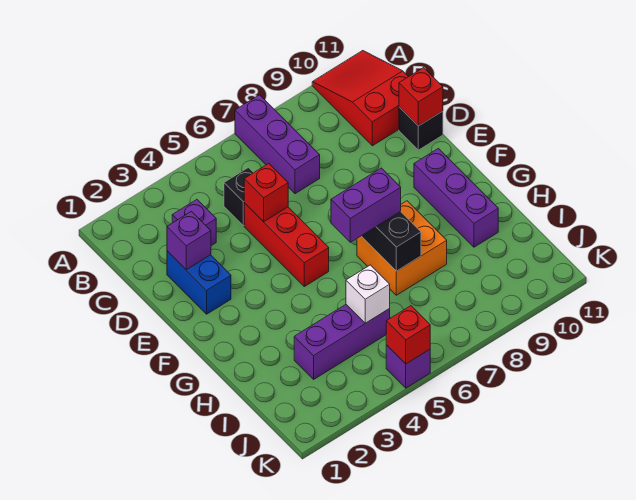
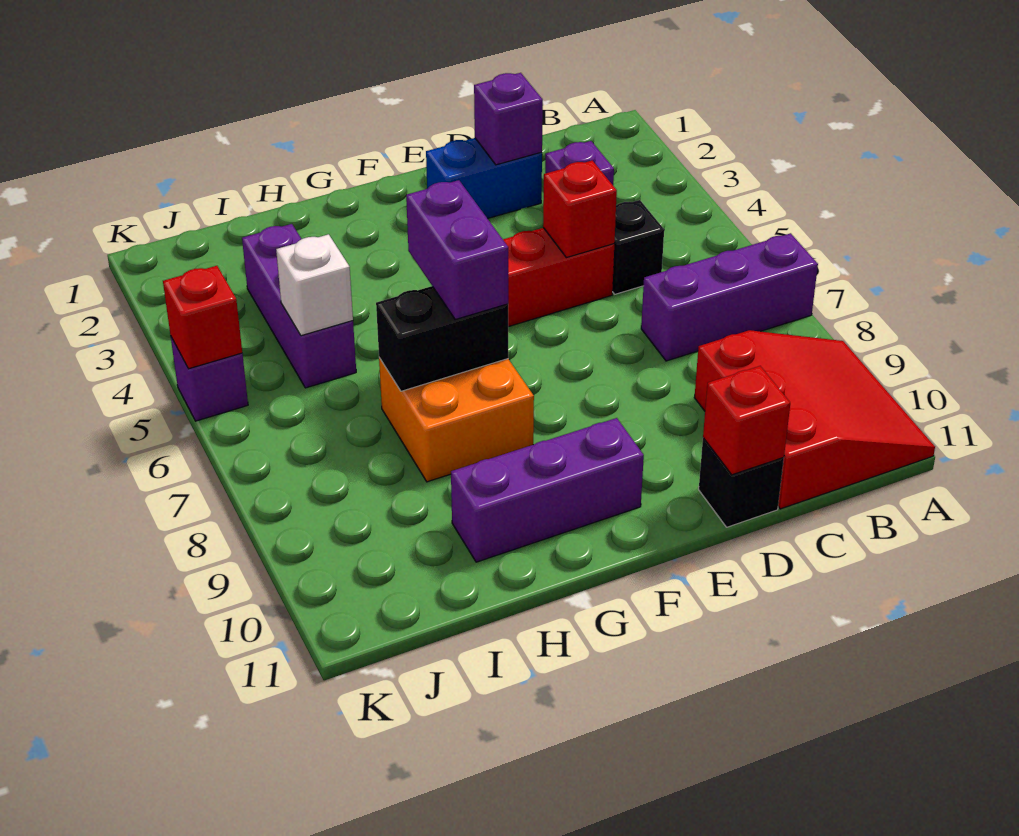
red 2x3 slope [312,51,408,146] -> red 3x3 slope [694,330,935,509]

